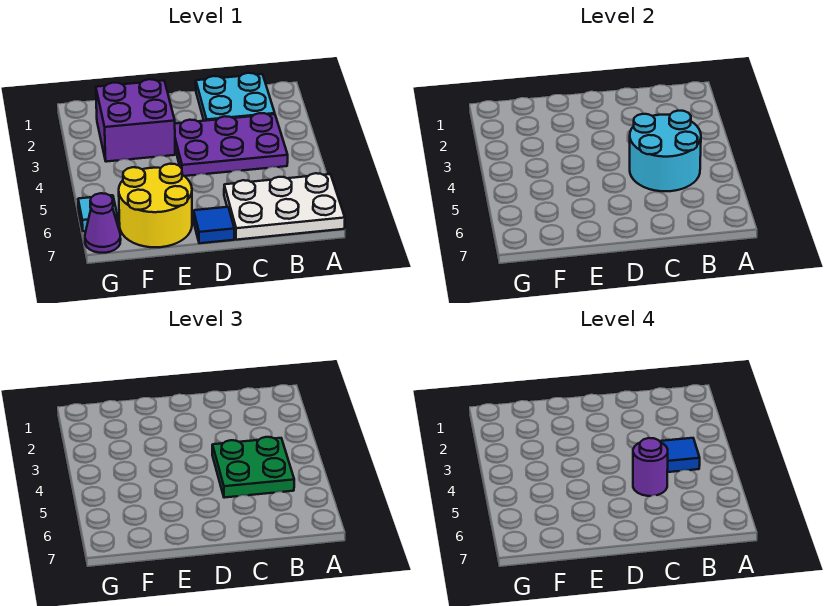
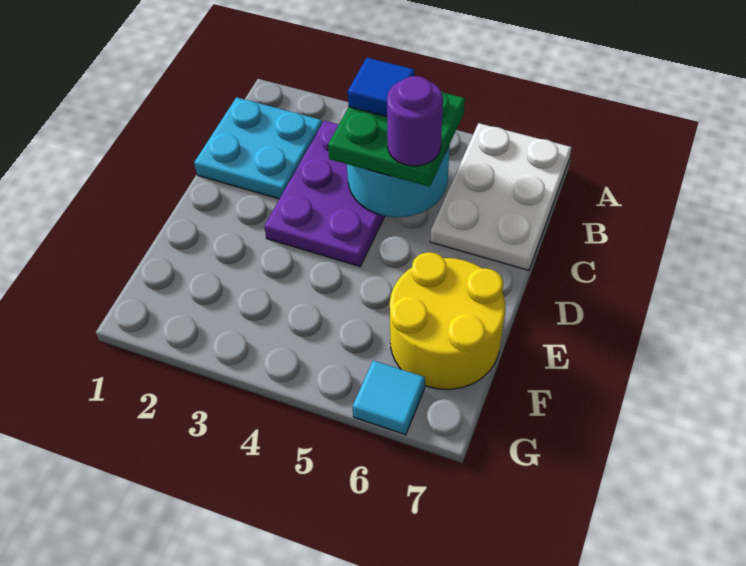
blue 1x1 tile [194,207,234,243] -> none
purple 2x2 brick [96,79,175,162] -> none
purple 1x1 cone [85,193,121,253] -> none

